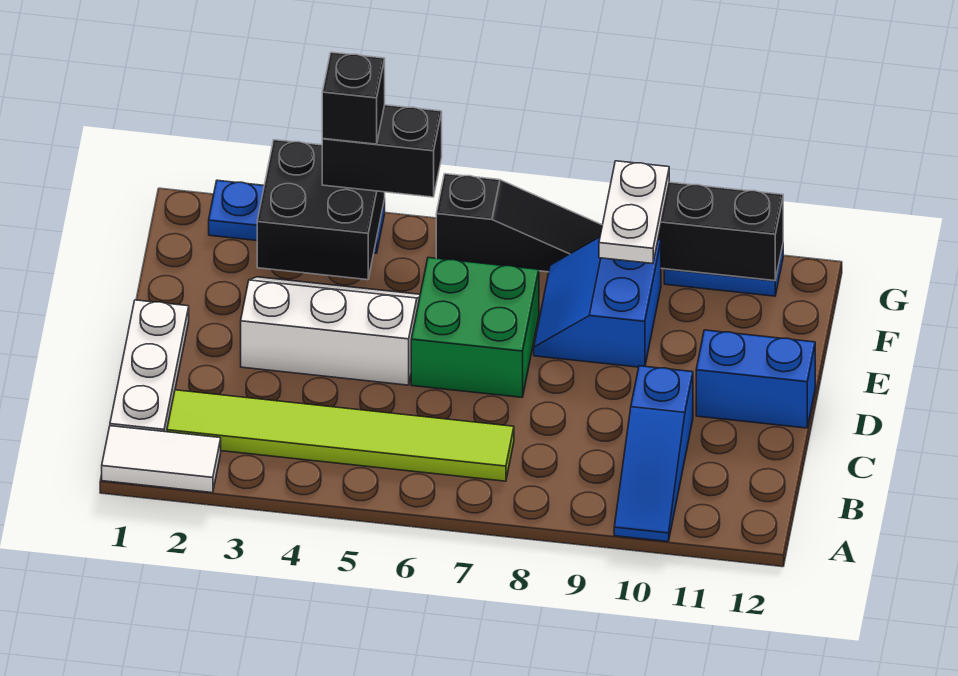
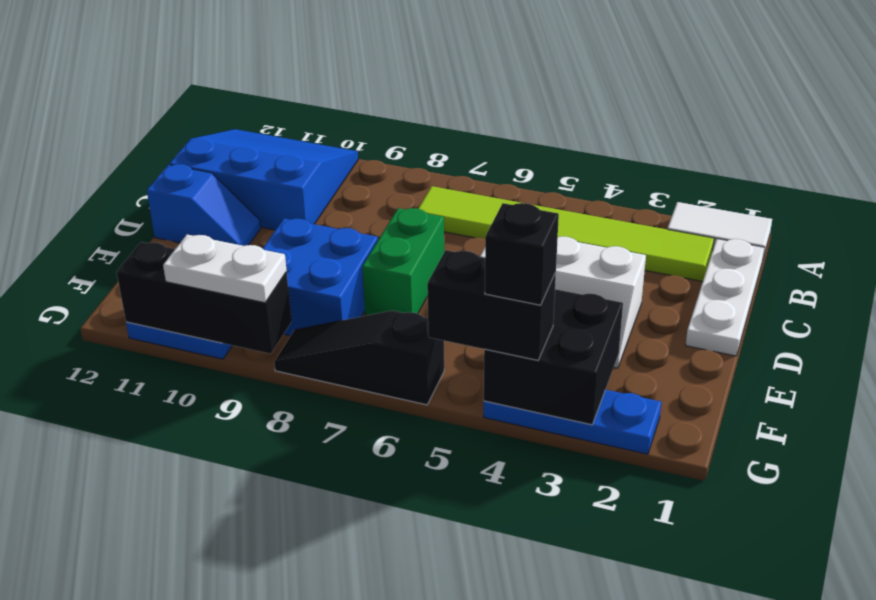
blue 1x3 slope [614,366,693,542] -> blue 3x3 slope [169,129,358,230]
green 2x2 brick [411,258,539,397] -> green 1x2 brick [362,208,444,315]
blue 1x2 brick [696,330,815,428] -> blue 1x2 slope [147,164,261,246]
blue 2x2 slope [534,237,661,367] -> blue 2x2 brick [262,218,378,336]
white 1x2 plate [599,161,669,264] -> white 1x2 plate turned to [163,235,287,303]

